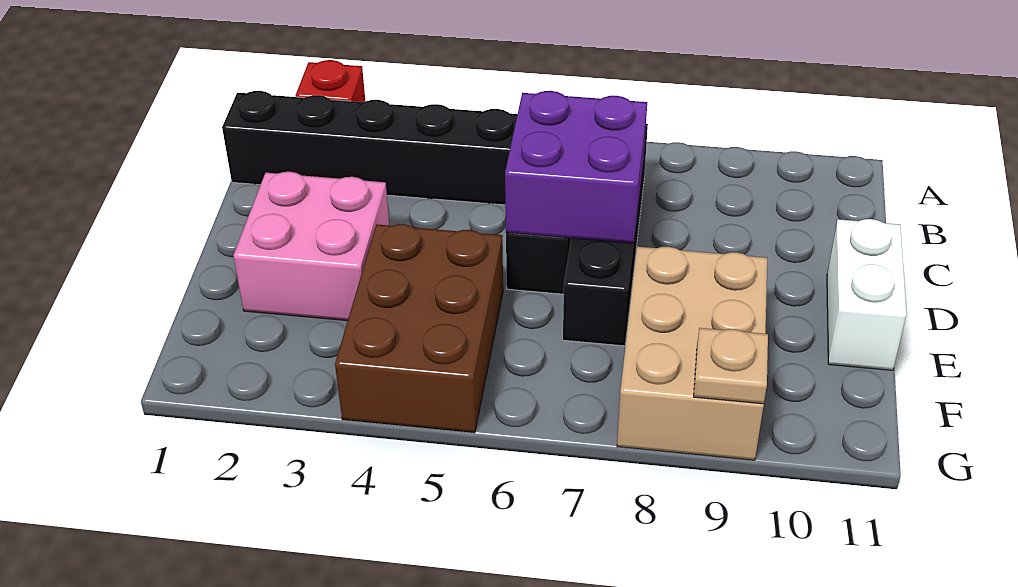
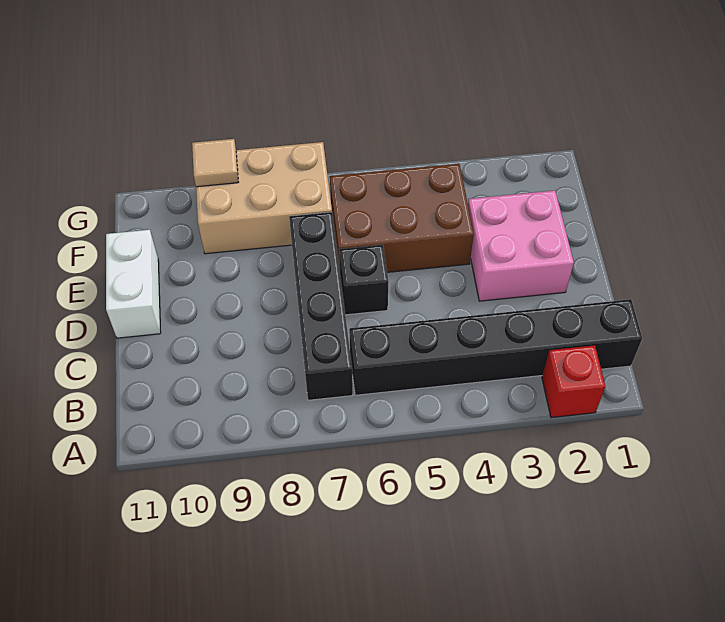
purple 2x2 brick [505,91,647,243] -> none
brown 2x3 brick [335,224,503,433] -> brown 2x3 brick turned to [330,164,474,272]
tan 2x3 brick [617,247,767,460] -> tan 2x3 brick turned to [196,142,332,254]
tan 1x1 plate [694,328,768,404] -> tan 1x1 tile [192,139,238,187]

